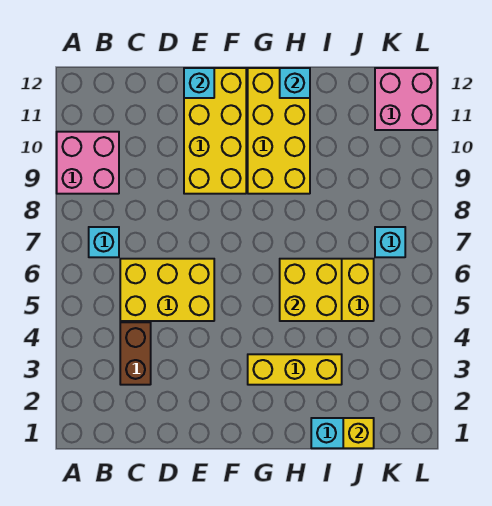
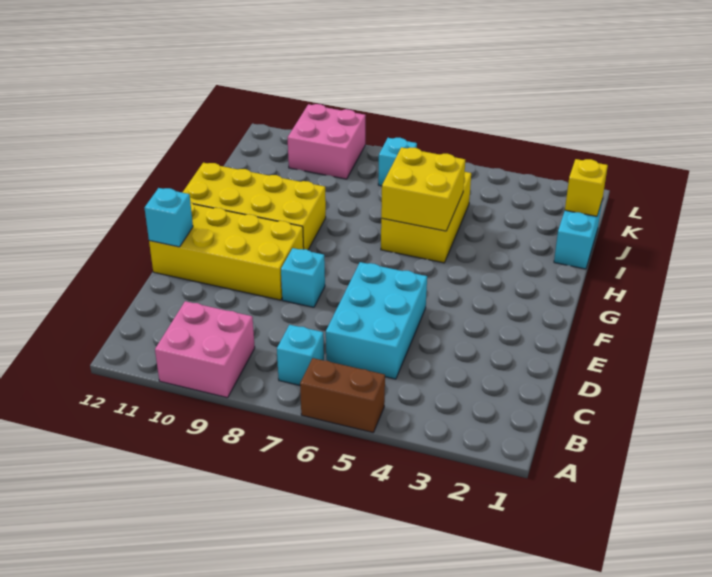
brown 1x2 brick [120,322,151,385] -> brown 1x2 brick moved to [300,358,385,432]
yellow 2x3 brick [120,259,214,321] -> cyan 2x3 brick [326,262,427,379]
yellow 1x3 brick [248,354,342,385] -> none
cyan 1x1 brick [280,68,310,98] -> cyan 1x1 brick moved to [281,248,325,307]
pink 2x2 brick [375,68,437,130] -> pink 2x2 brick moved to [288,104,366,179]

